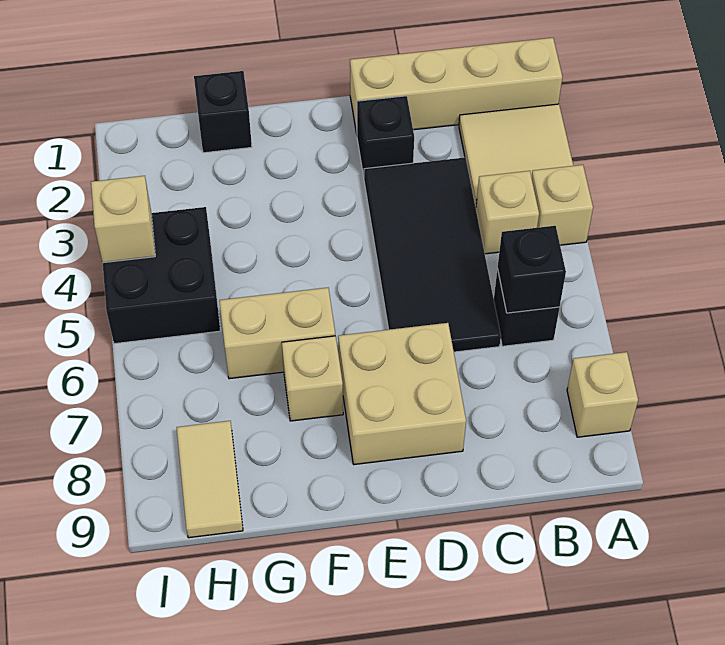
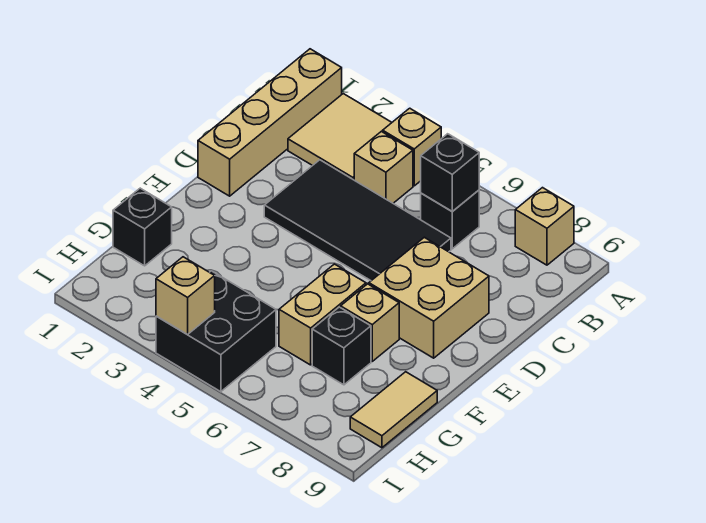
black 1x1 brick [357,96,414,176] -> black 1x1 brick moved to [312,307,371,385]
tan 1x2 tile [177,421,243,538] -> tan 1x2 tile turned to [350,372,437,448]

